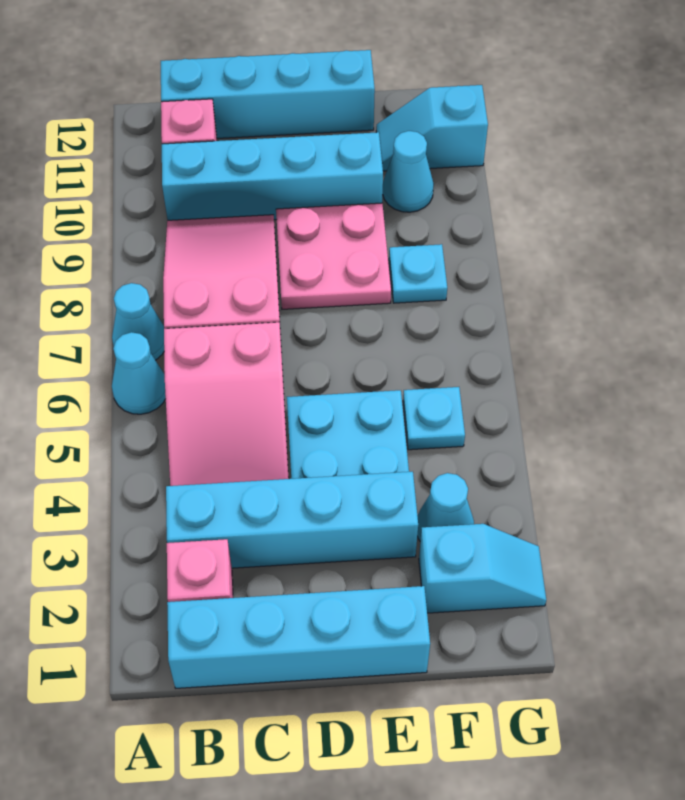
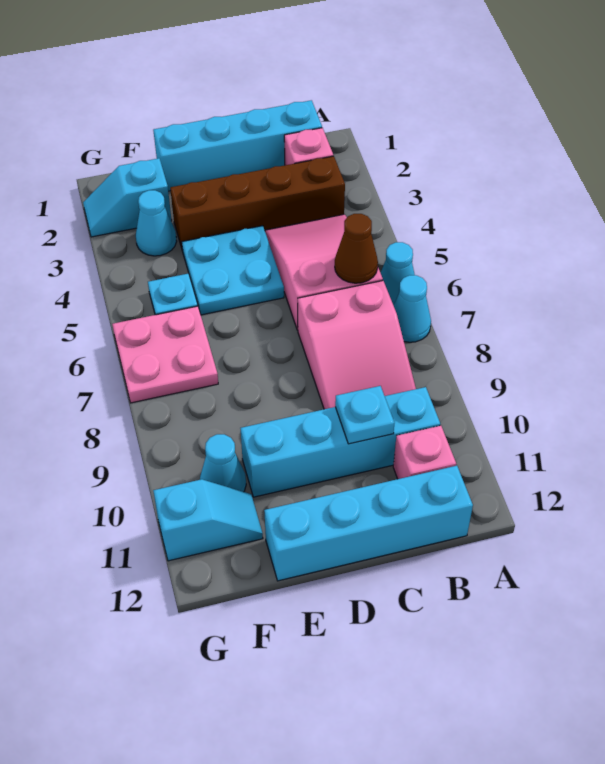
cyan 1x4 brick [166,472,418,568] -> brown 1x4 brick [170,156,345,251]
none -> brown 1x1 cone [335,214,378,283]
pink 2x2 plate [276,203,391,309] -> pink 2x2 plate moved to [112,306,218,403]
cyan 1x1 plate [389,244,447,303] -> cyan 1x1 plate moved to [335,386,394,444]

